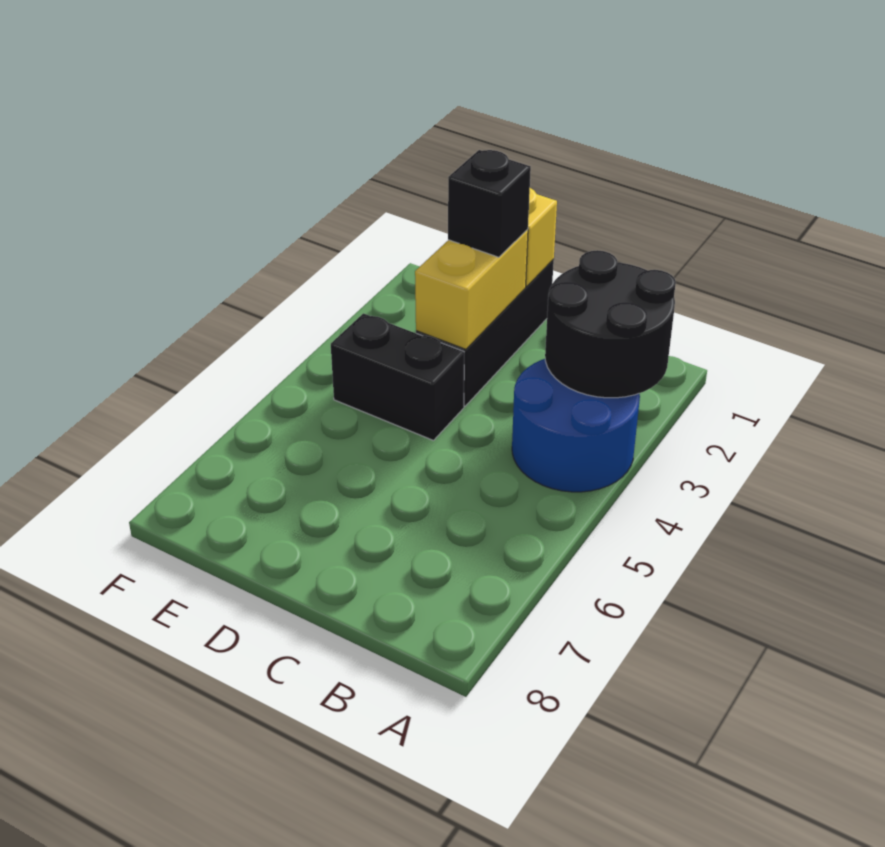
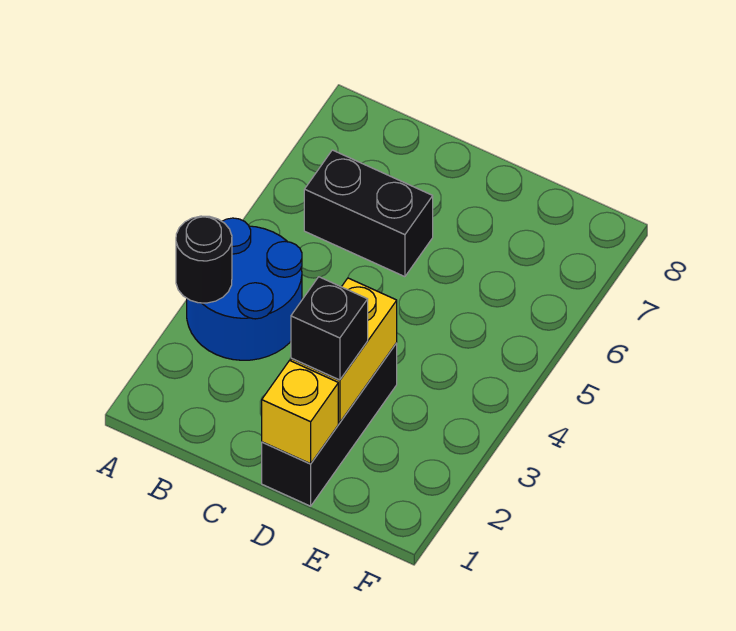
black 2x2 round brick [545,250,676,398] -> black 1x1 round brick [176,216,232,303]
black 1x2 brick [331,313,464,440] -> black 1x2 brick moved to [304,150,433,277]

